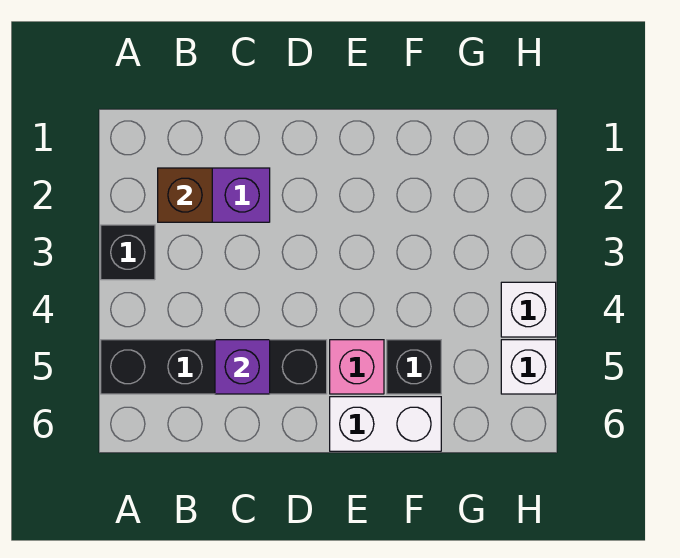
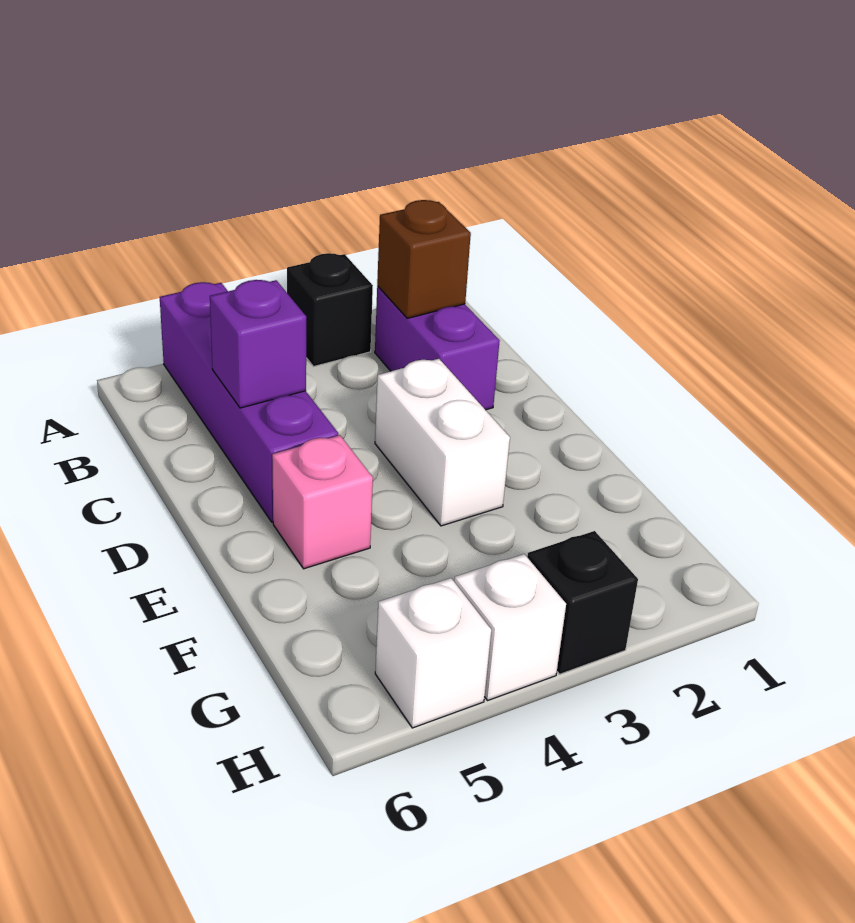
black 1x4 brick [101,340,327,394] -> purple 1x4 brick [160,282,338,522]
white 1x2 brick [330,397,441,451] -> white 1x2 brick moved to [375,359,510,526]
black 1x1 brick [387,340,441,394] -> black 1x1 brick moved to [527,531,638,674]

